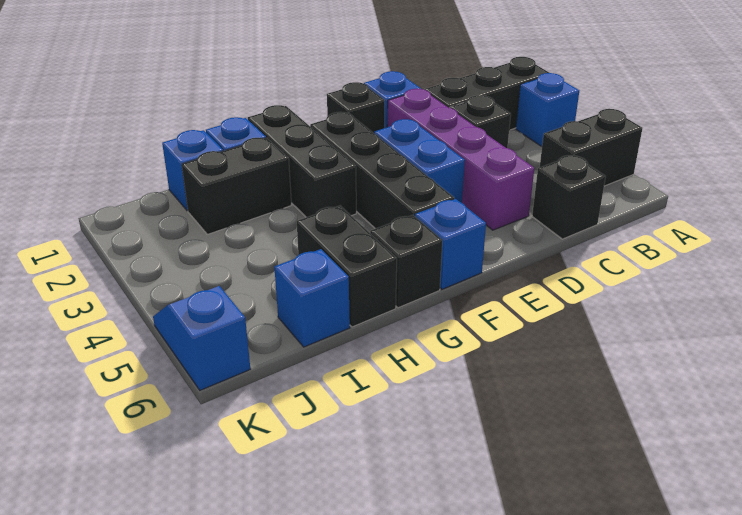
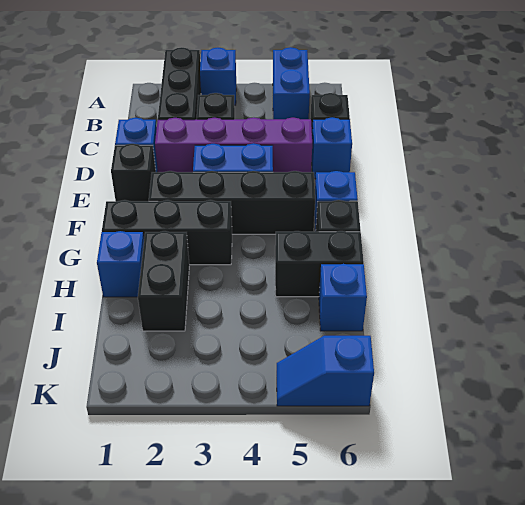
black 1x2 brick [540,109,642,186] -> blue 1x2 brick [273,47,310,119]
blue 1x1 brick [162,130,223,211] -> blue 1x1 brick moved to [312,117,352,179]

